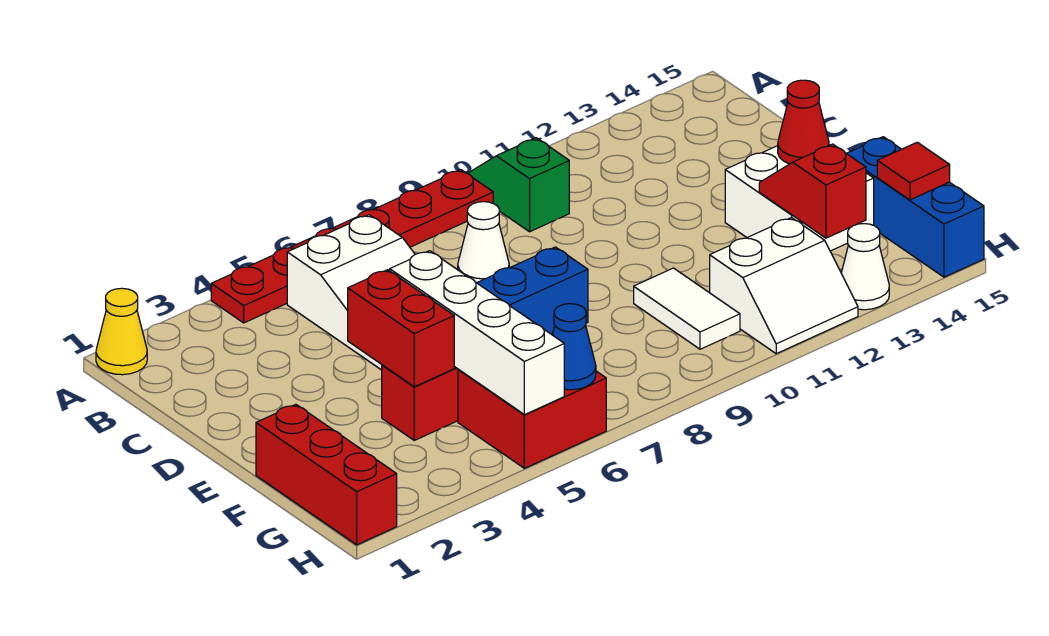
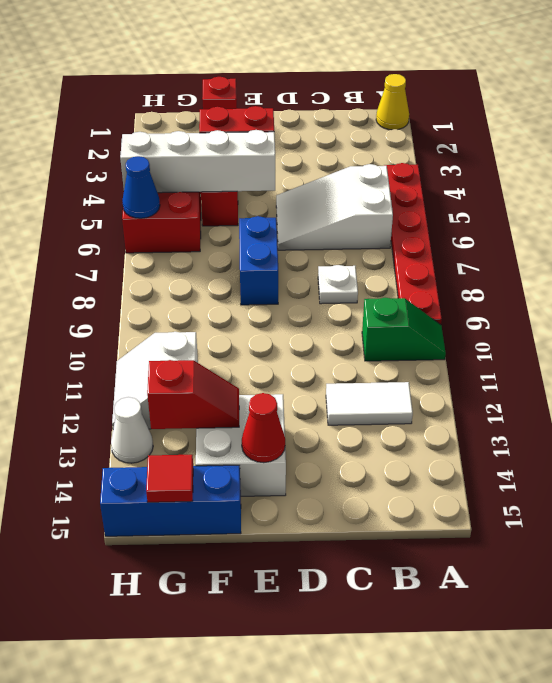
white 1x1 cone [458,202,509,283] -> white 1x1 plate [318,265,358,304]
red 1x3 brick [256,404,397,545] -> red 1x1 brick [202,77,237,109]
white 1x2 tile [634,268,740,349] -> white 1x2 tile moved to [326,382,413,425]

